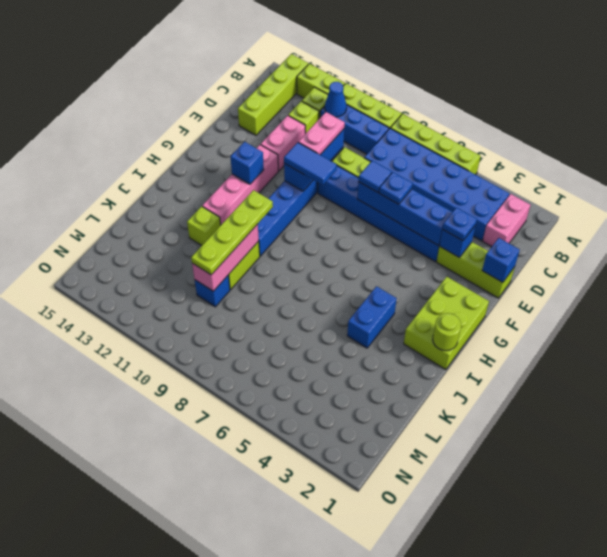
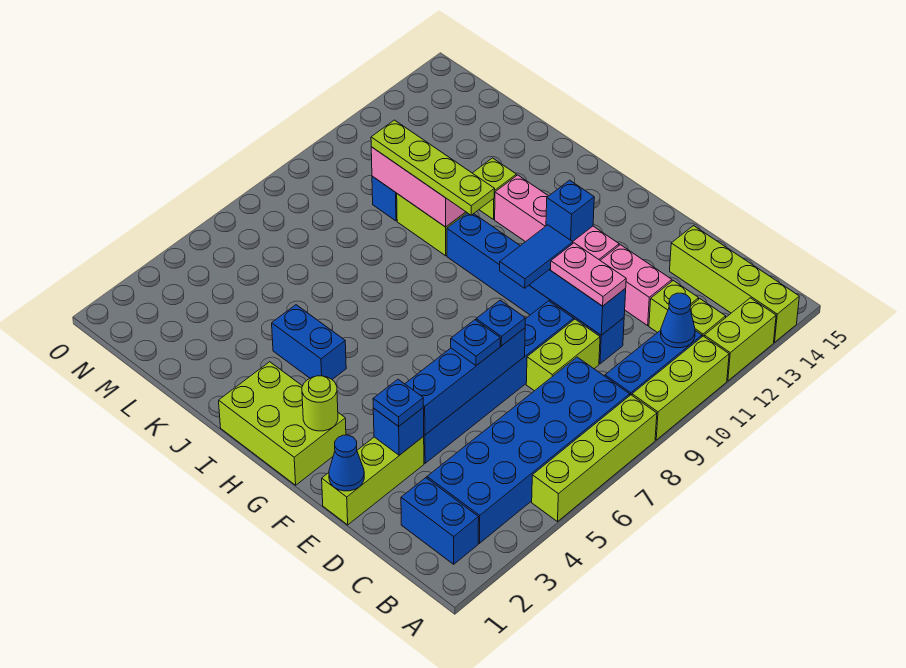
pink 1x2 brick [483,194,530,247] -> blue 1x2 brick [401,478,479,564]
blue 1x1 brick [482,238,520,283] -> blue 1x1 cone [329,435,364,491]
blue 1x1 tile [359,161,392,192] -> blue 1x1 plate [476,300,525,346]
lime 1x1 round brick [433,313,461,351] -> lime 1x1 round brick moved to [302,376,338,431]

